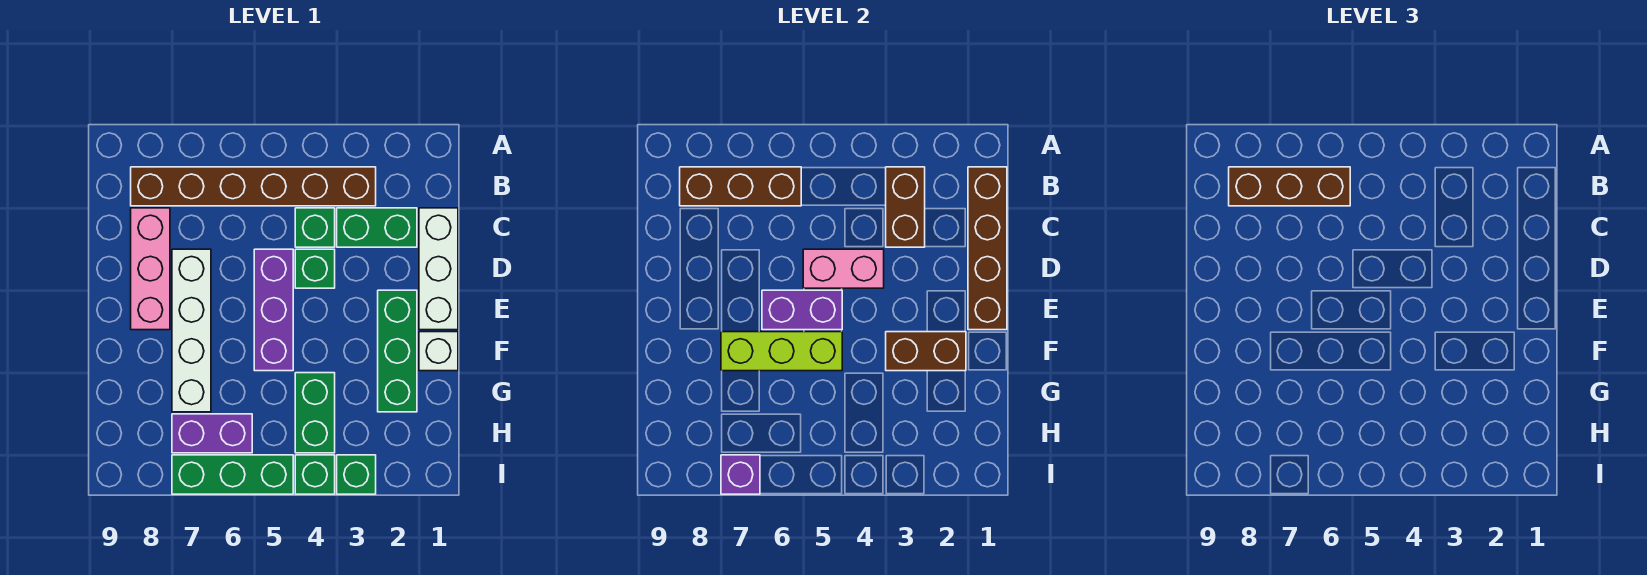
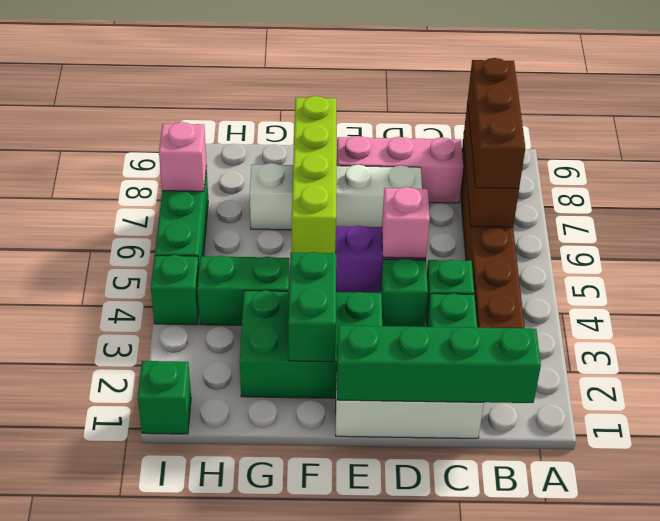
brown 1x4 brick [968,167,1007,330] -> green 1x4 brick [337,325,541,403]
brown 1x2 brick [886,167,925,247] -> none
pink 1x2 brick [803,249,884,288] -> pink 1x1 brick [382,187,430,258]
green 1x3 brick [378,290,417,412] -> green 2x3 brick [240,290,382,398]
purple 1x2 brick [762,290,842,330] -> none
white 1x1 brick [419,332,458,371] -> none
brown 1x2 brick [886,332,966,371] -> green 1x2 brick [288,252,336,362]
lime 1x3 brick [721,332,842,371] -> lime 1x4 brick [292,96,336,253]
purple 1x2 brick [172,414,252,453] -> none
green 1x1 brick [337,455,376,494] -> green 1x1 brick moved to [138,361,191,434]
purple 1x1 brick [721,455,760,494] -> pink 1x1 brick [159,122,206,191]

